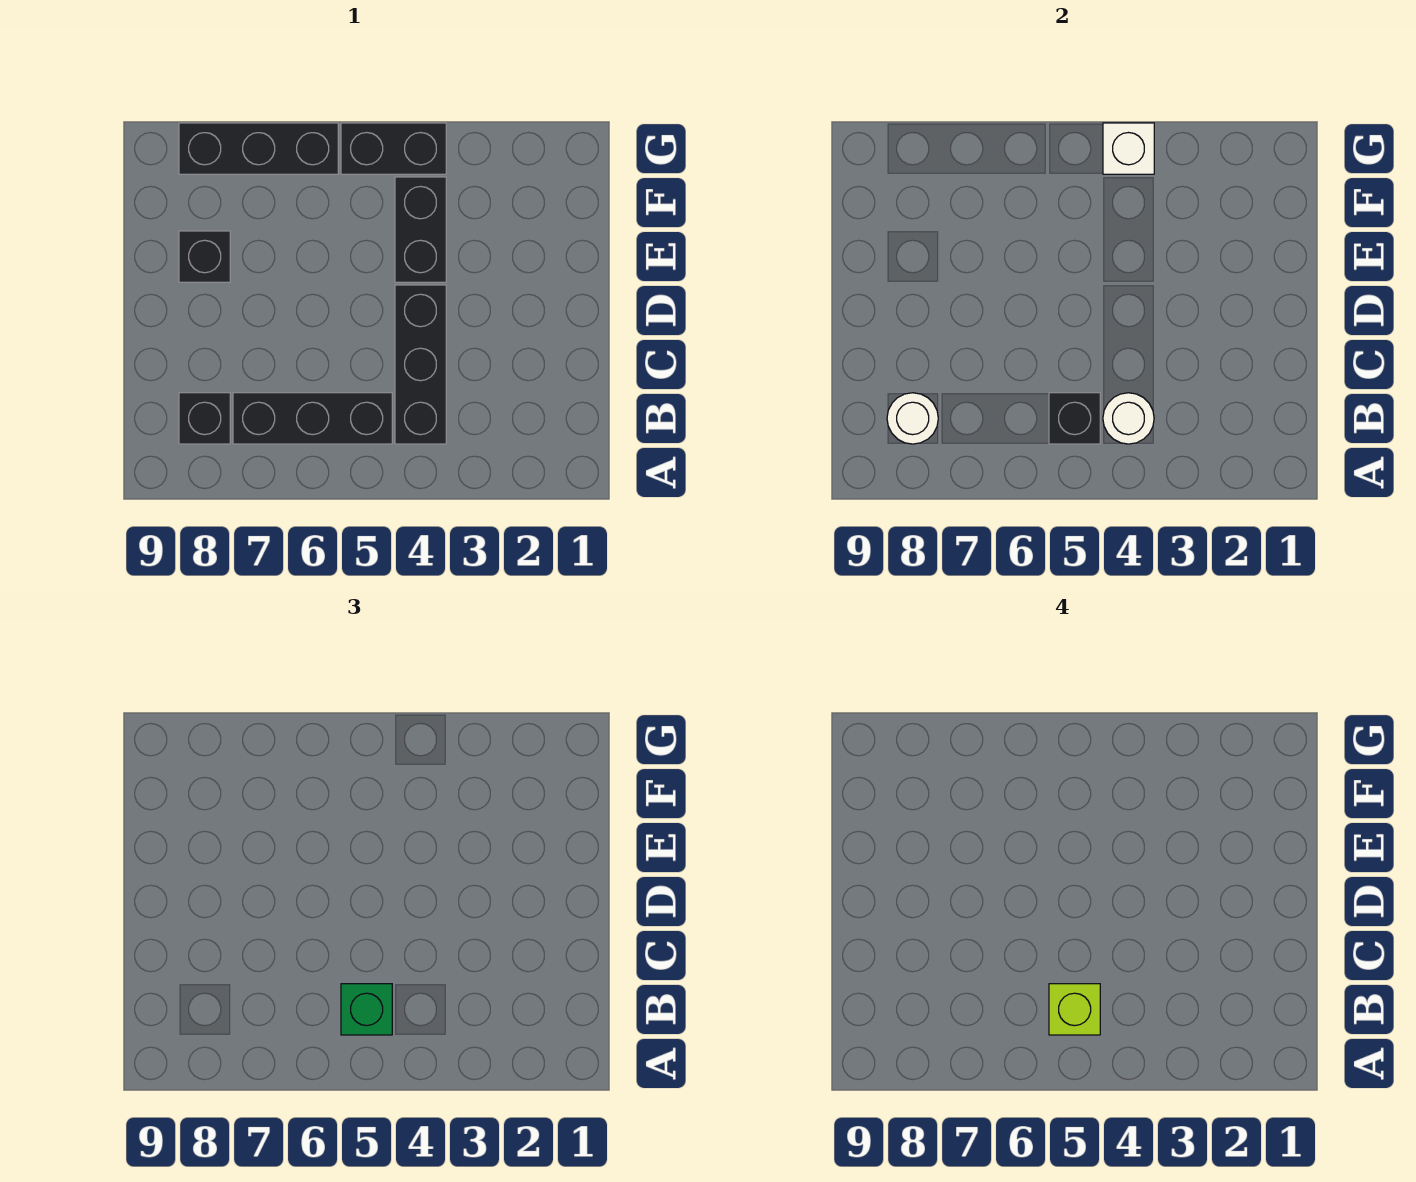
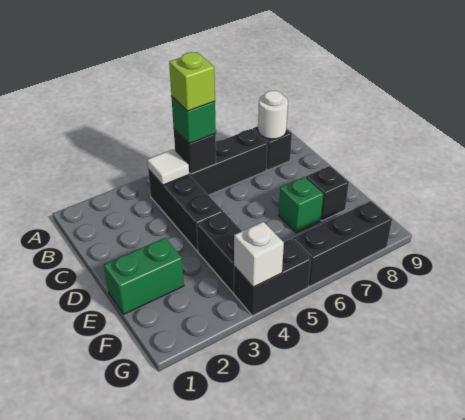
white 1x1 round brick [1103,393,1154,444] -> white 1x1 tile [147,149,189,185]
none -> green 1x2 brick [104,238,184,314]
none -> green 1x1 brick [279,177,323,233]

